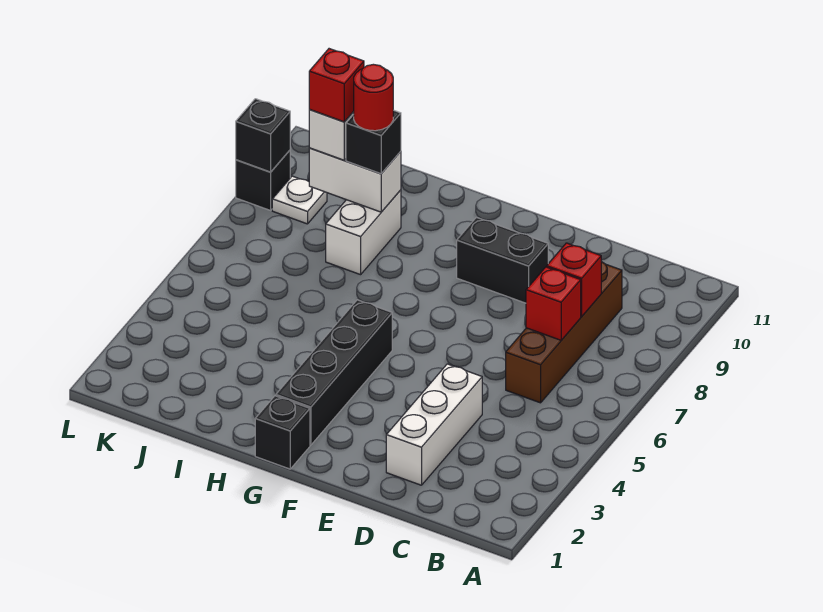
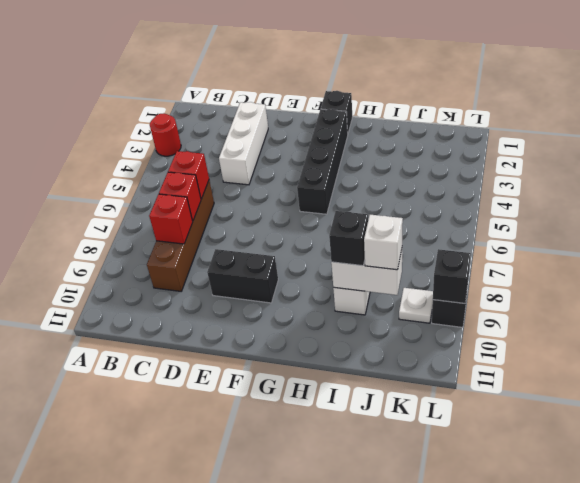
red 1x1 round brick [353,64,393,131] -> red 1x1 round brick moved to [150,113,181,156]
red 1x1 brick [309,49,364,122] -> red 1x1 brick moved to [168,151,209,199]

